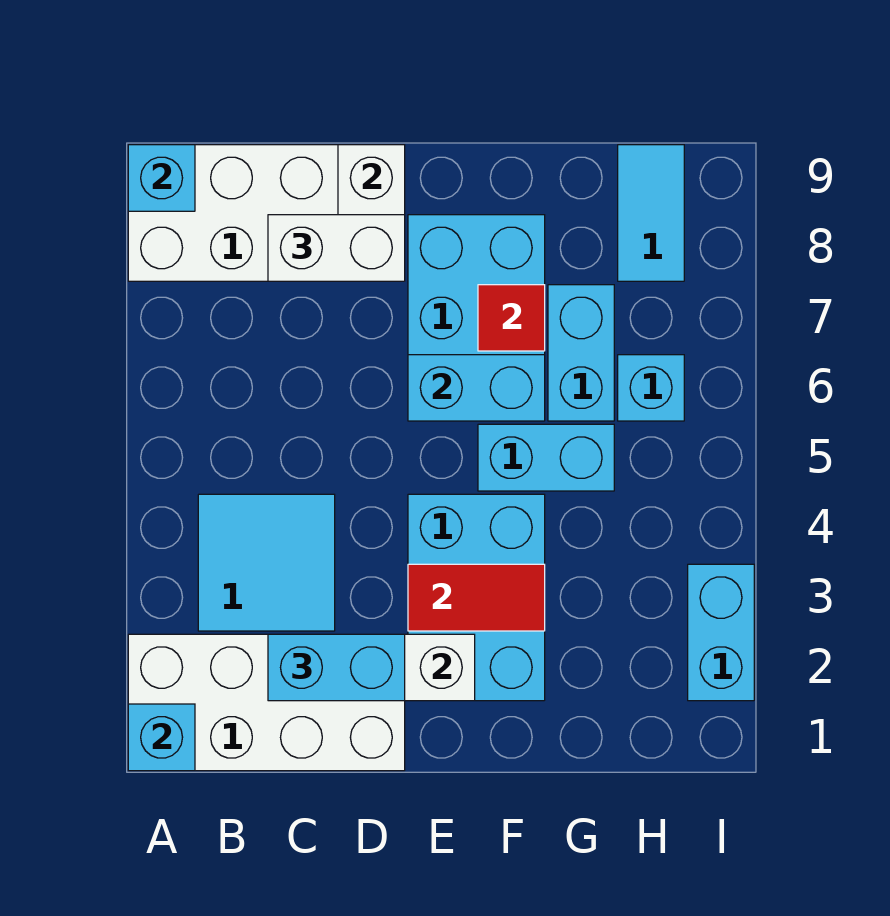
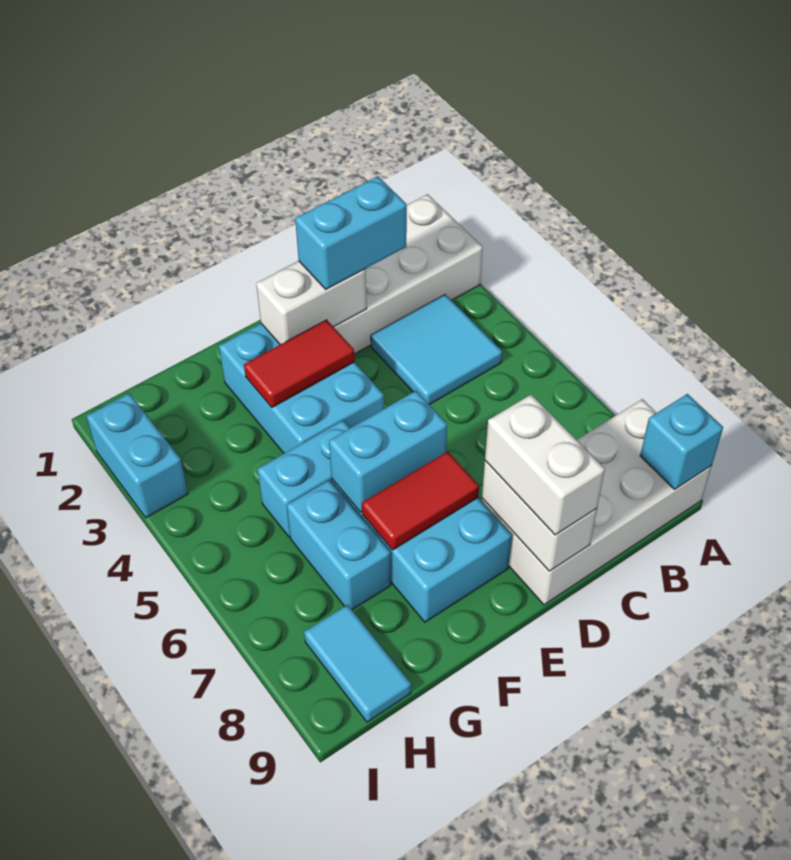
cyan 1x1 brick [128,704,195,771] -> none
white 1x2 brick [268,215,405,281] -> white 1x2 brick turned to [485,394,605,535]
red 1x1 tile [478,285,545,351] -> red 1x2 tile [362,451,479,550]
cyan 1x1 brick [618,355,684,421] -> none

